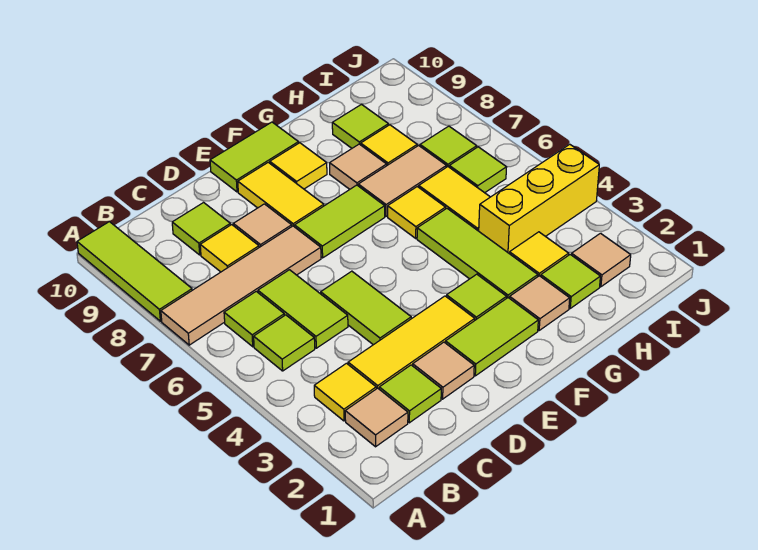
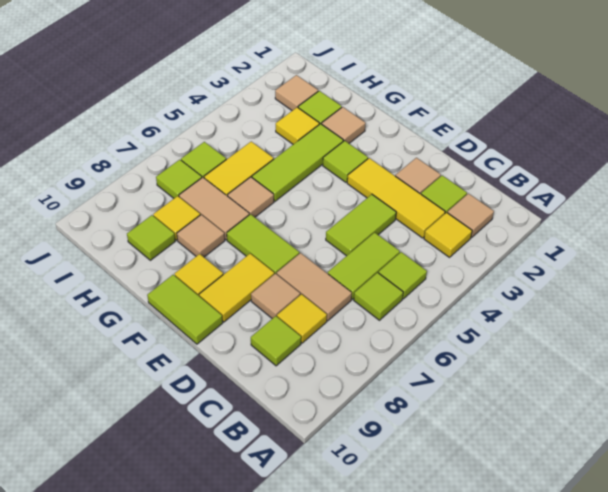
tan 1x4 tile [161,226,321,345] -> tan 1x2 tile [277,253,352,321]
lime 1x3 tile [77,222,192,321] -> none
lime 1x2 tile [446,298,538,376] -> none
yellow 1x1 tile [388,187,446,238] -> tan 1x1 tile [228,177,274,217]
yellow 1x3 brick [479,144,599,253] -> none

